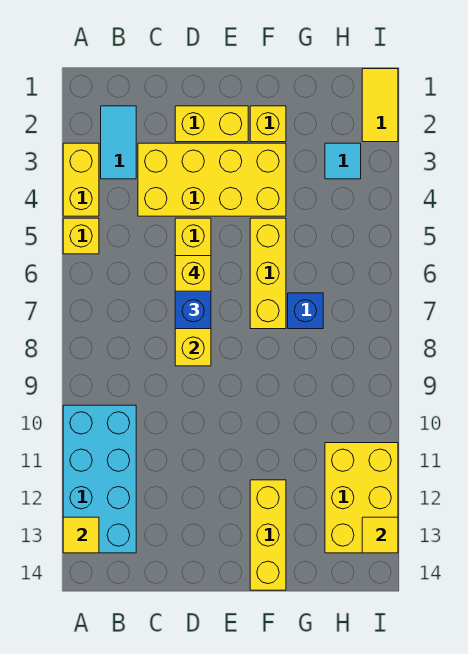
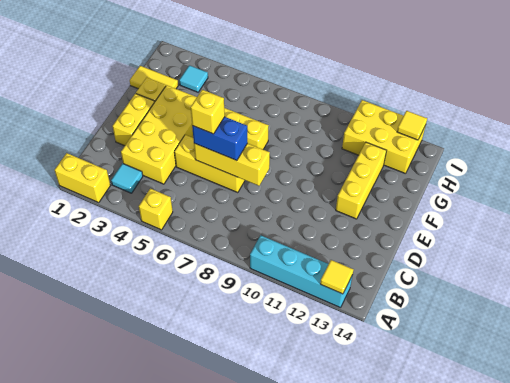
yellow 1x2 brick [63,143,99,216] -> yellow 1x2 brick moved to [54,153,110,202]
cyan 2x4 brick [63,405,136,553] -> cyan 1x4 brick [250,235,353,308]
cyan 1x2 tile [101,106,136,179] -> cyan 1x1 tile [111,163,143,193]
yellow 1x3 brick [250,480,286,590] -> yellow 1x3 brick turned to [336,142,387,219]
blue 1x1 brick [288,293,323,329] -> none
yellow 1x2 tile [362,69,398,142] -> yellow 1x2 tile moved to [130,66,178,89]

